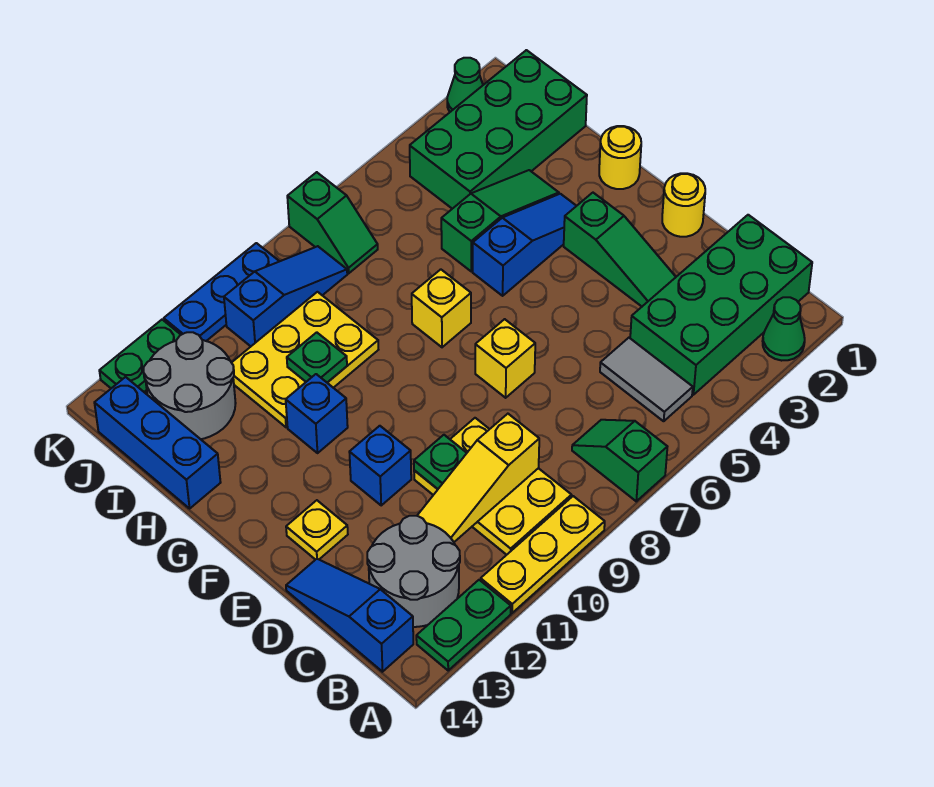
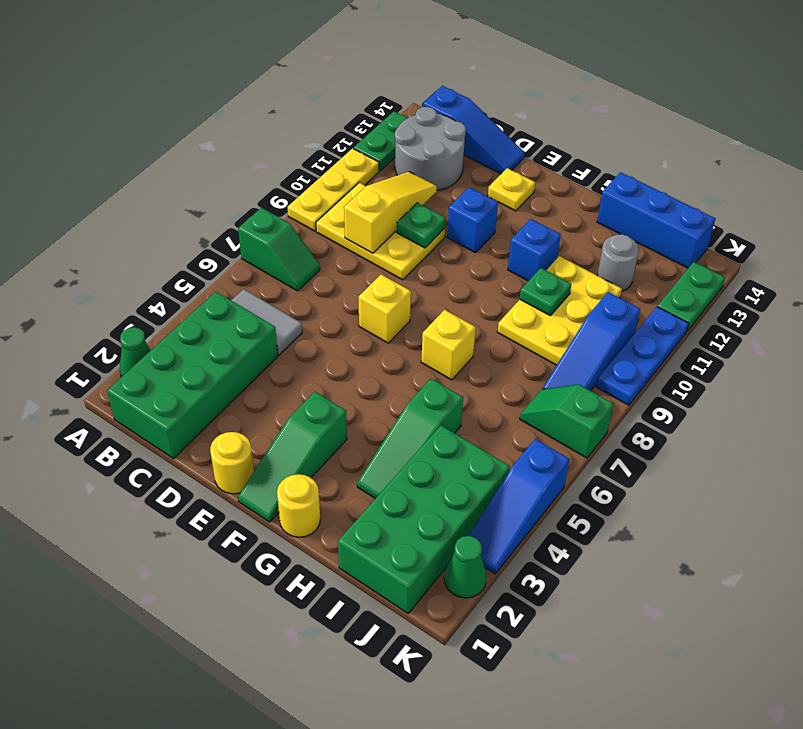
green 1x3 slope [564,193,676,306] -> green 1x3 slope turned to [238,392,347,522]
blue 1x3 slope [473,194,576,296] -> blue 1x3 slope moved to [469,439,569,574]
grey 2x2 round brick [144,332,236,439] -> grey 1x1 round brick [597,234,639,291]

